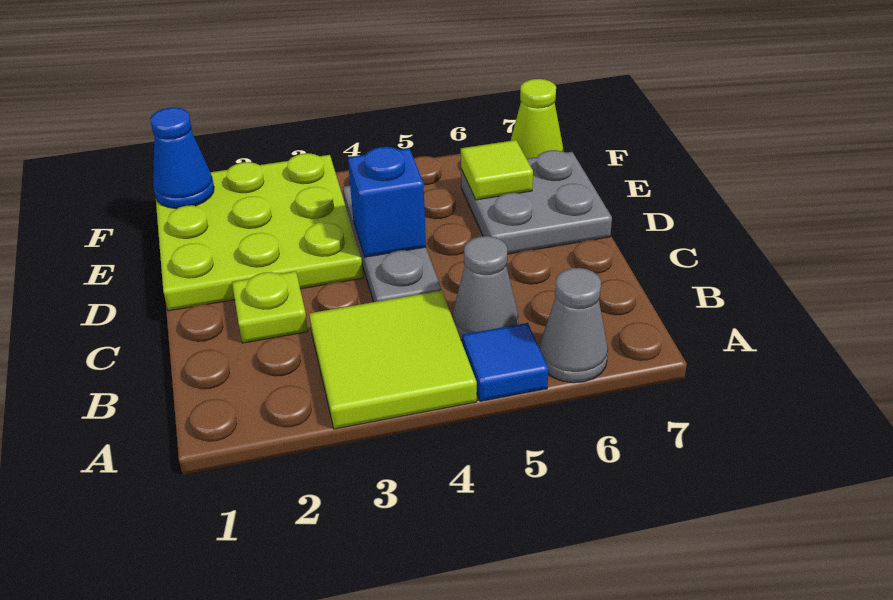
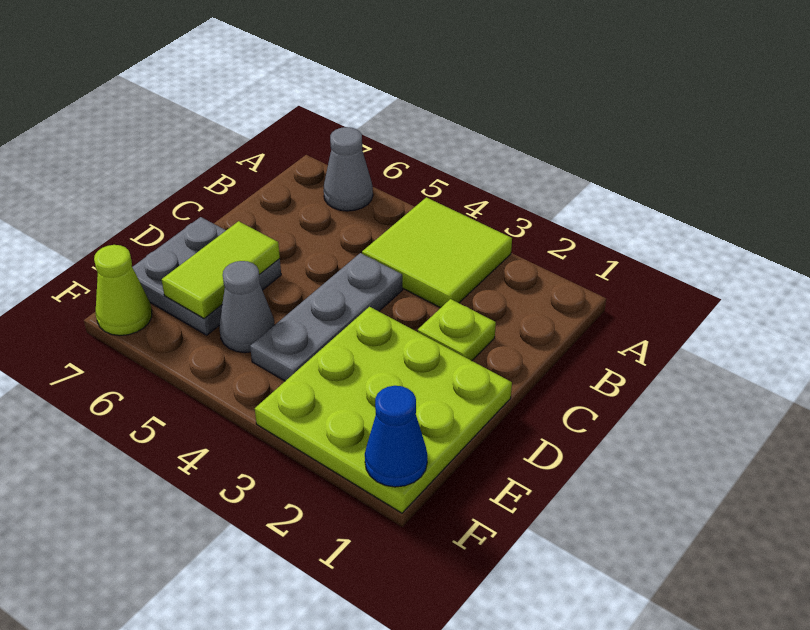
blue 1x1 tile [462,323,549,401] -> none
grey 1x1 cone [453,236,518,340] -> grey 1x1 cone moved to [219,261,275,353]
blue 1x1 brick [348,147,426,257] -> none
lime 1x1 tile [461,140,533,200] -> lime 1x2 tile [162,221,280,318]

